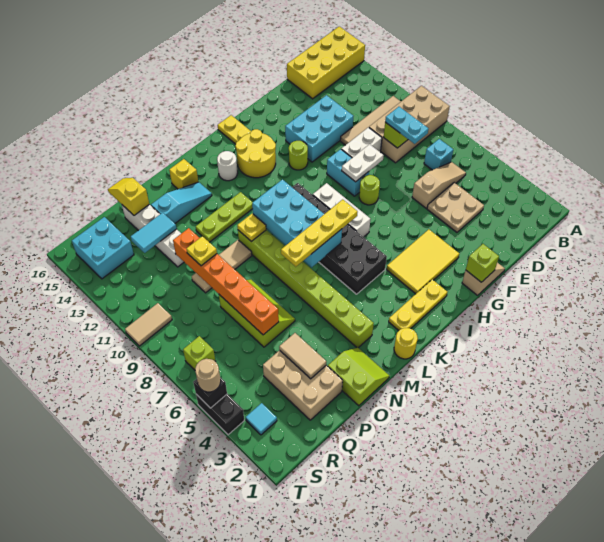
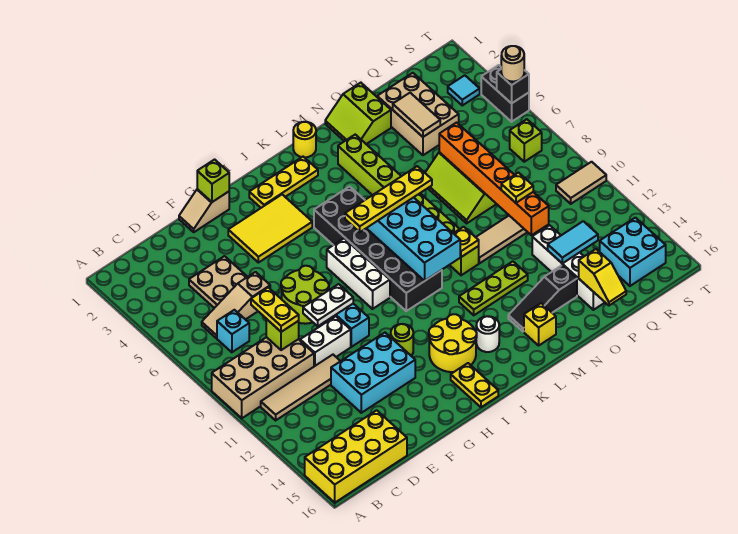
cyan 1x2 plate [385,107,428,144] -> yellow 1x2 plate [251,288,299,332]
lime 1x1 round brick [359,175,380,205] -> lime 2x2 round brick [281,266,329,324]
cyan 1x3 slope [151,182,212,223] -> black 1x3 slope [508,265,577,332]

